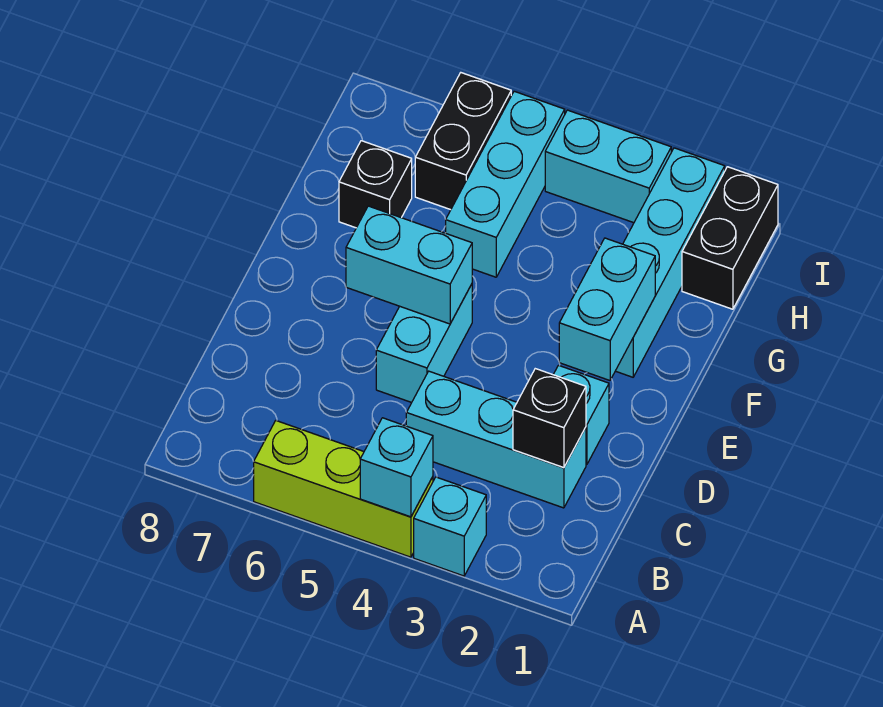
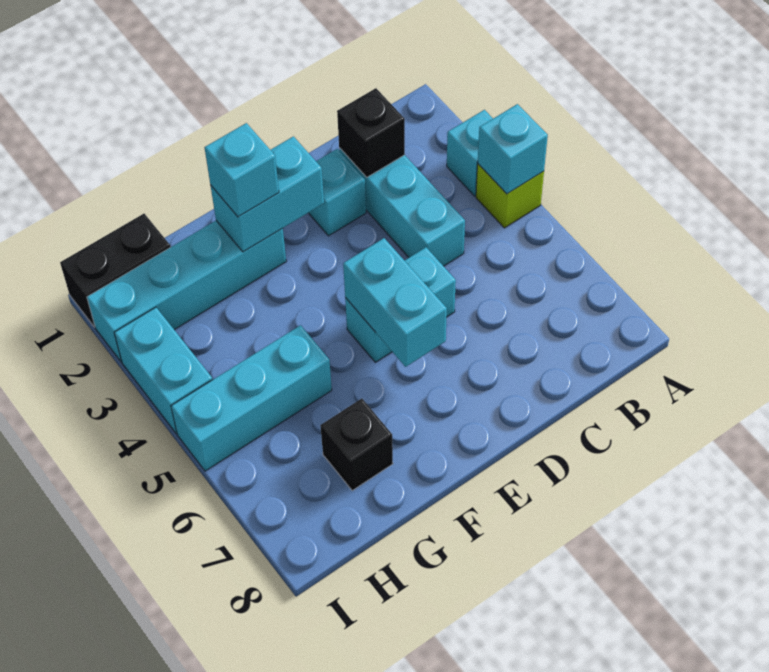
lime 1x3 brick [254,421,433,557] -> lime 1x1 brick [476,164,544,228]
none -> cyan 1x1 brick [204,123,279,217]
black 1x2 brick [415,73,511,210] -> none

